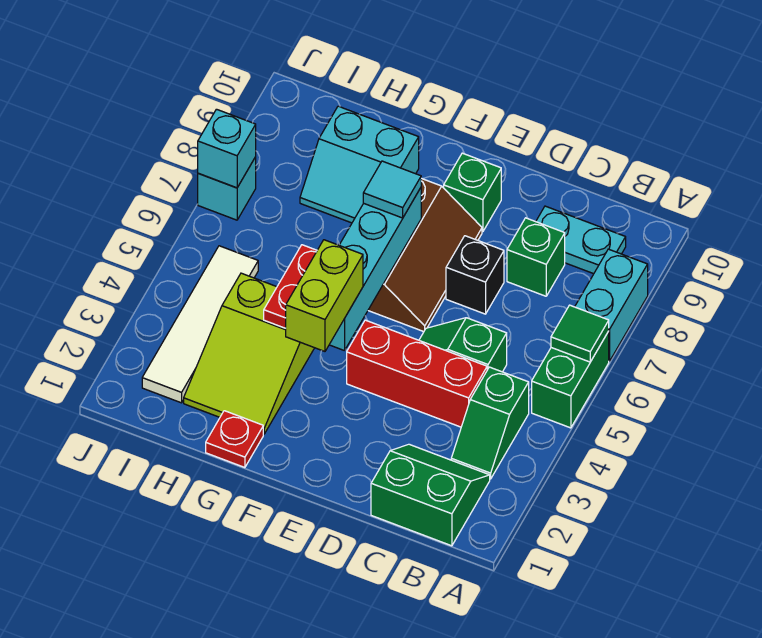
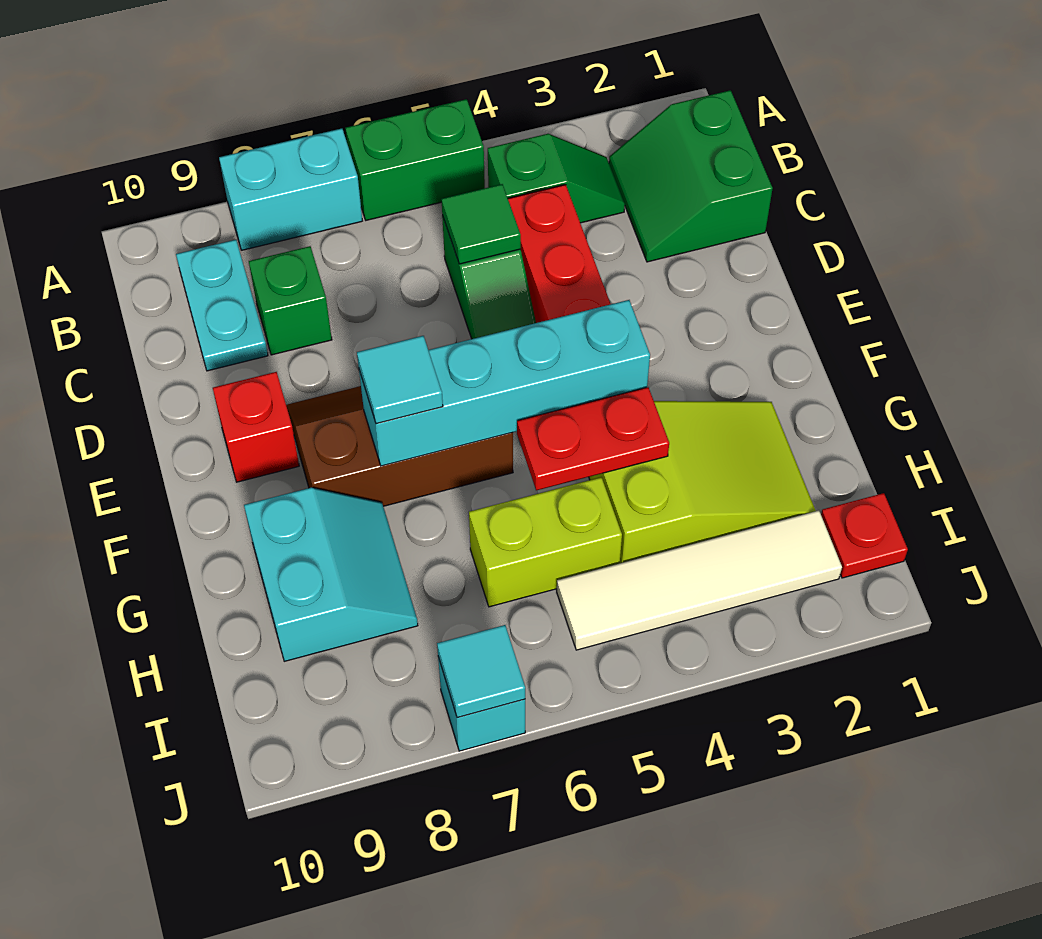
green 1x1 tile [551,305,609,362] -> green 1x1 tile moved to [442,184,521,264]
black 1x1 brick [446,236,504,314] -> none
green 1x1 brick [444,153,501,232] -> red 1x1 brick [213,372,299,482]
lime 1x2 brick [286,240,363,351] -> lime 1x2 brick moved to [469,477,622,607]
red 1x1 plate [206,411,263,468] -> red 1x1 plate moved to [821,493,908,578]
cyan 1x1 brick [198,109,256,188] -> cyan 1x1 tile [437,625,525,718]

